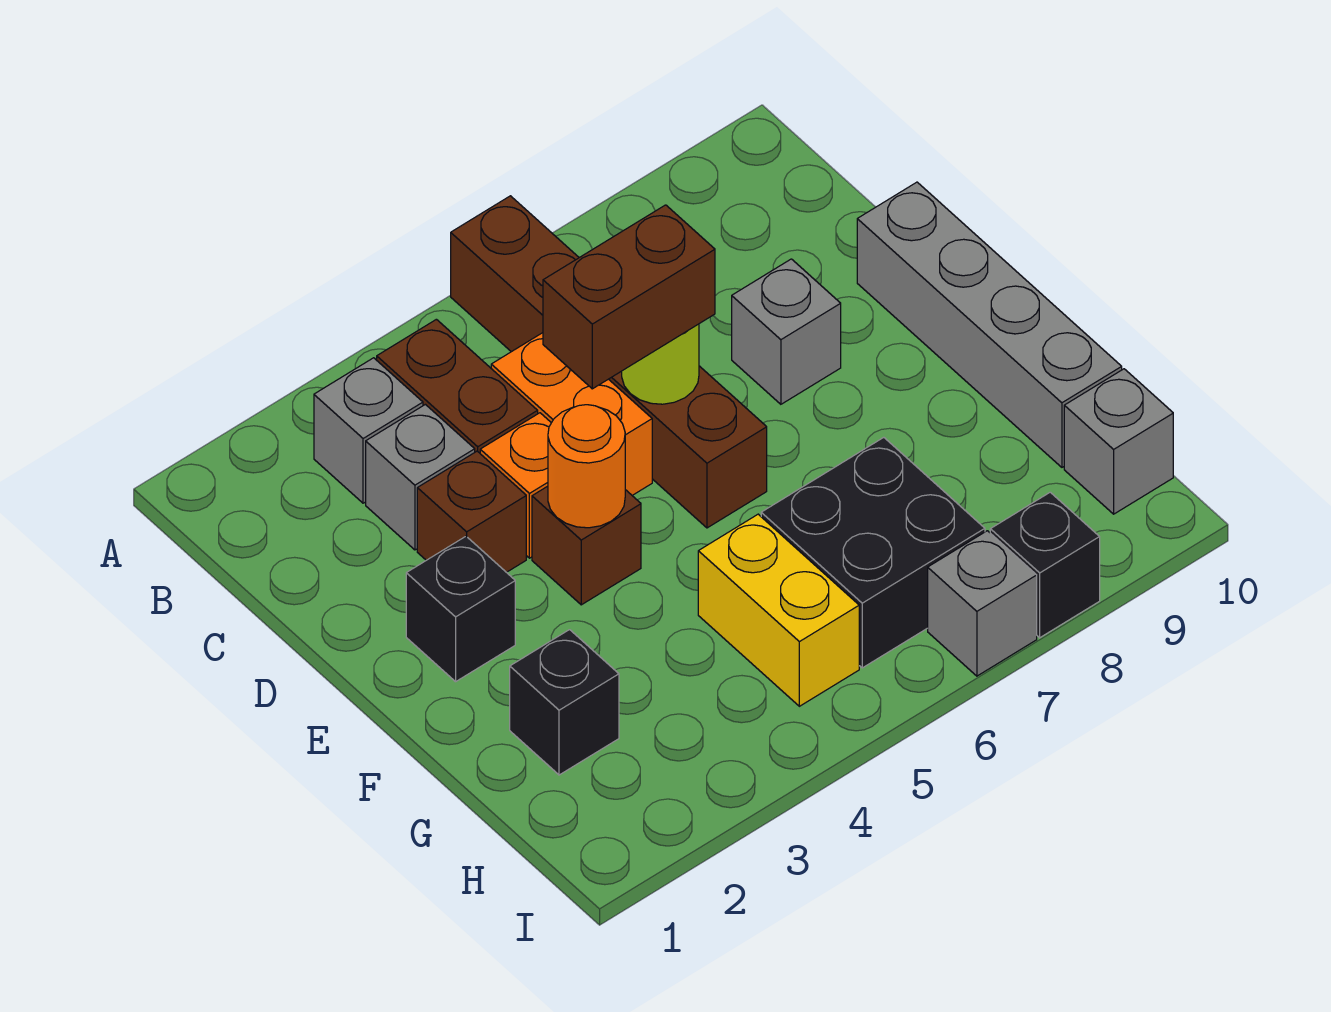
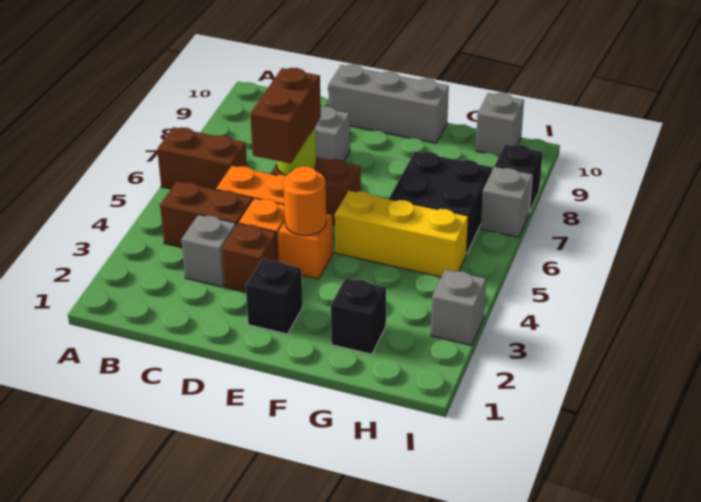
grey 1x1 brick [314,358,423,503] -> grey 1x1 brick moved to [431,269,486,345]
grey 1x4 brick [857,182,1122,467] -> grey 1x3 brick [328,65,449,143]
brown 1x1 brick [532,486,641,605] -> orange 1x1 brick [279,214,333,279]
yellow 1x2 brick [698,514,859,706] -> yellow 1x3 brick [335,191,468,277]

